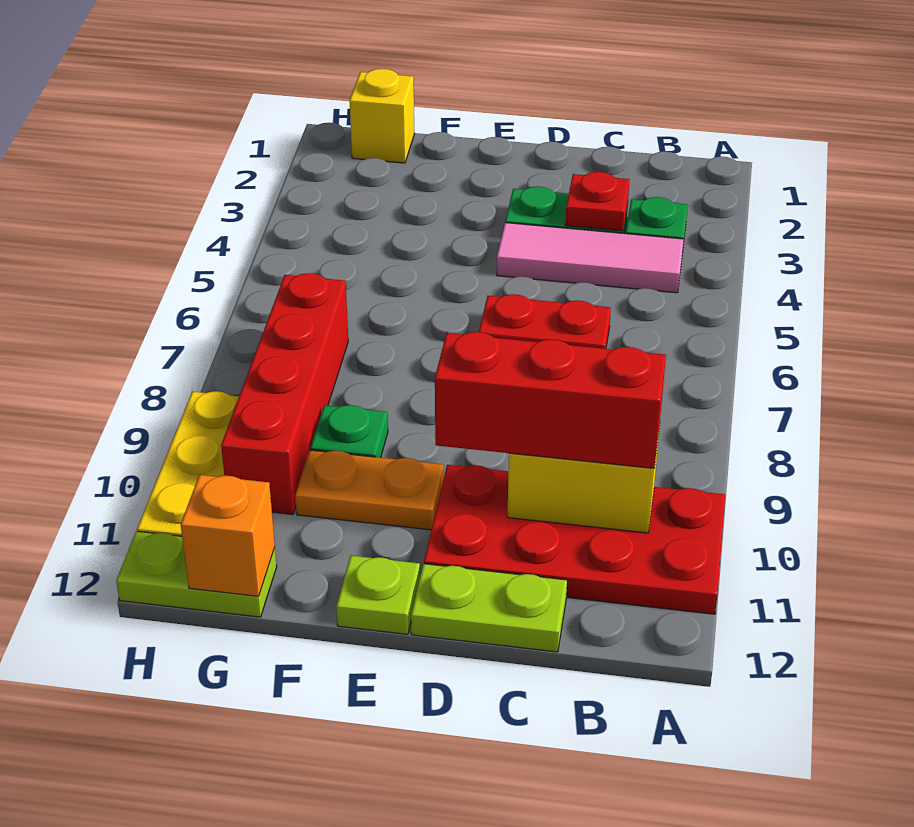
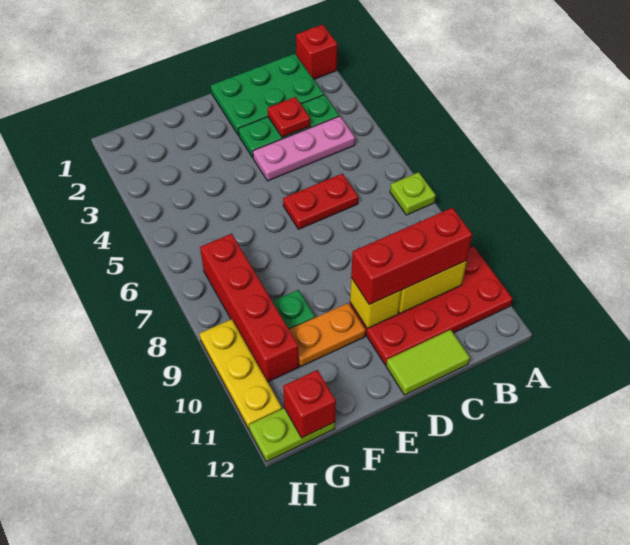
none -> red 1x1 brick [296,24,337,79]
none -> green 2x3 plate [211,54,324,135]
pink 1x3 tile [497,223,684,293] -> pink 1x3 plate [253,116,355,181]
lime 1x2 plate [411,564,567,652] -> lime 1x2 tile [386,330,470,395]
lime 1x1 plate [336,556,420,634] -> lime 1x1 plate moved to [390,172,436,215]
yellow 1x1 brick [350,69,414,163] -> yellow 1x1 brick moved to [350,278,401,328]
orange 1x1 brick [181,475,275,596] -> red 1x1 brick [283,370,336,438]

